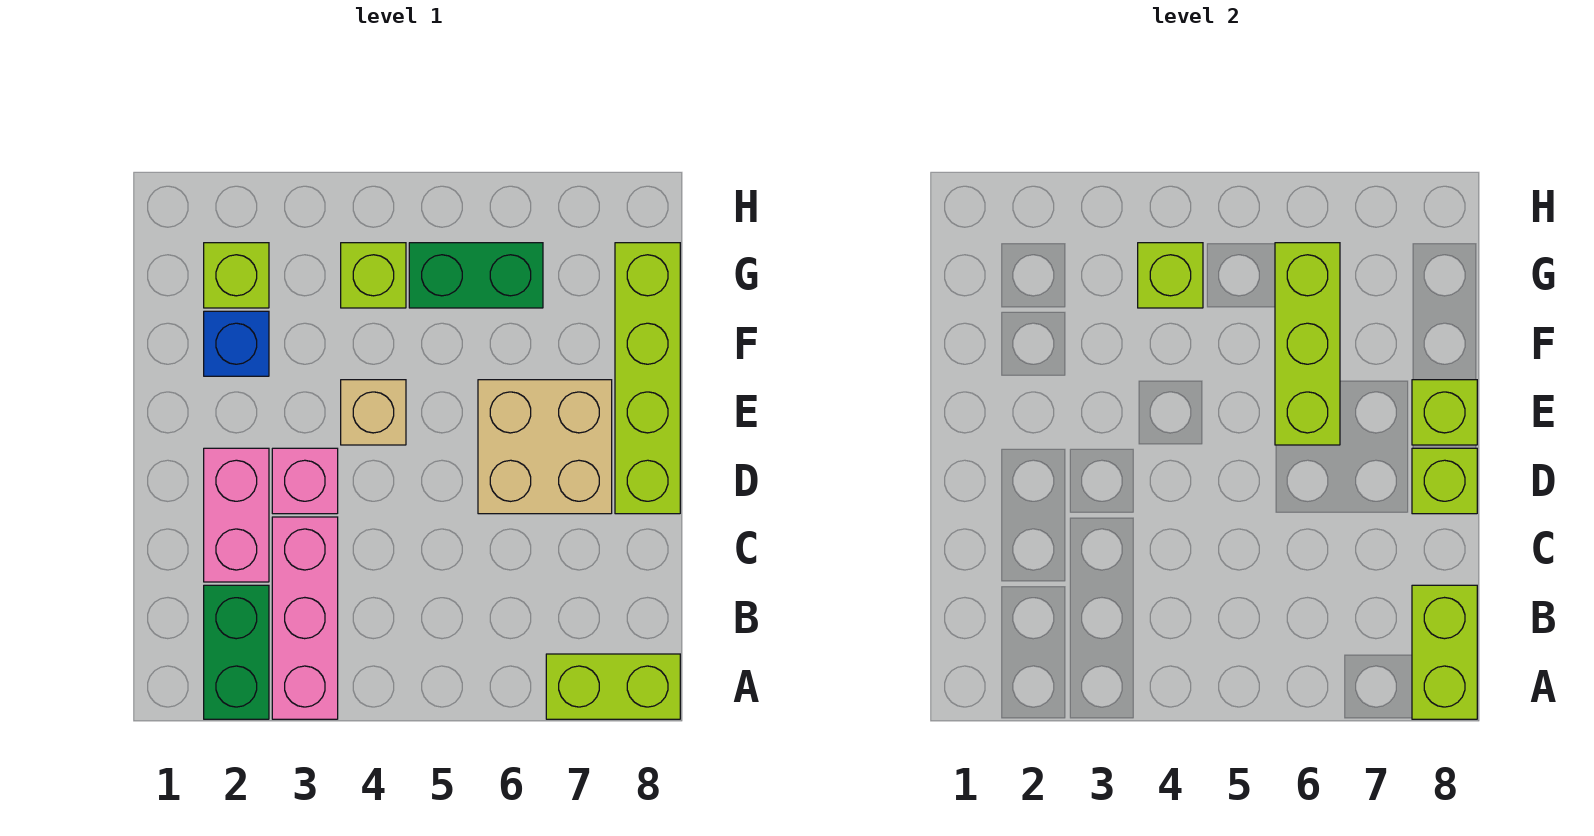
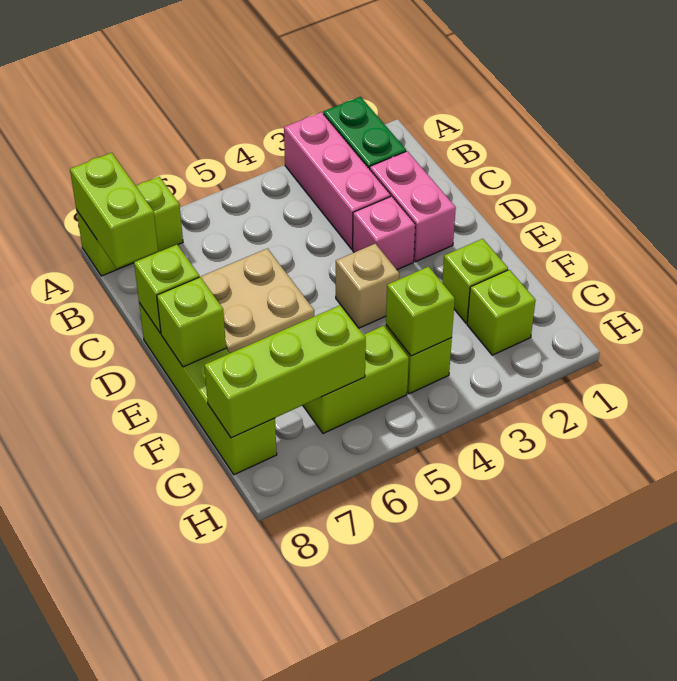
lime 1x3 brick [1275,243,1340,445] -> lime 1x3 brick turned to [204,305,366,438]
blue 1x1 brick [204,311,269,376] -> lime 1x1 brick [442,239,508,323]
green 1x2 brick [409,243,543,308] -> lime 1x2 brick [303,326,409,433]

